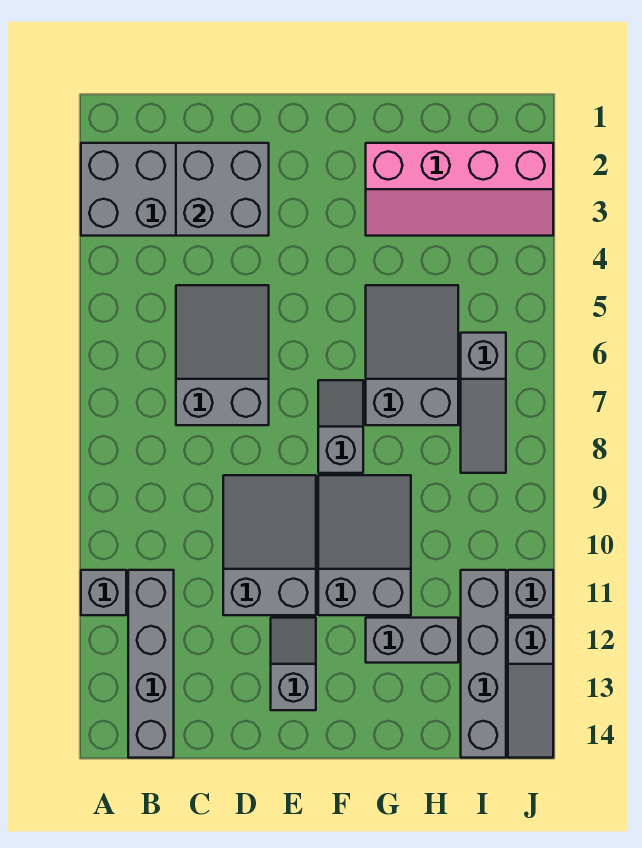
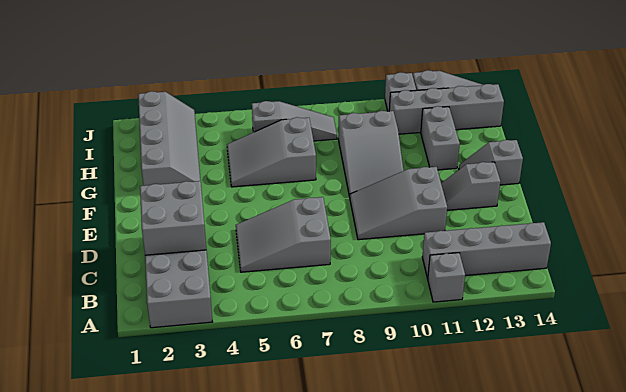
grey 1x2 slope [318,380,363,473] -> grey 1x2 slope moved to [459,140,523,185]
grey 2x3 slope [318,475,411,615] -> grey 2x3 slope turned to [338,111,404,197]
pink 2x4 slope [366,143,553,236] -> grey 2x4 slope [138,91,200,186]

